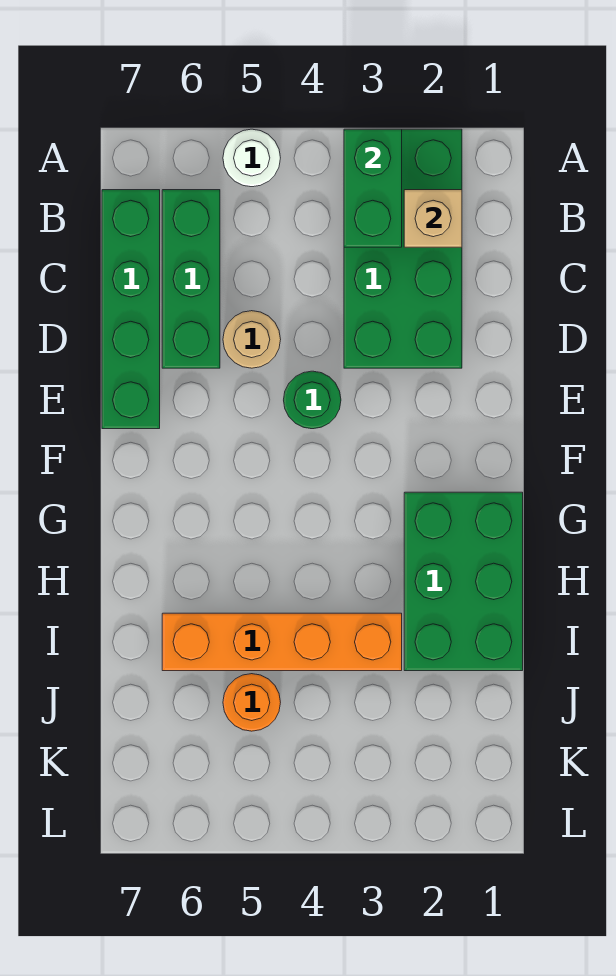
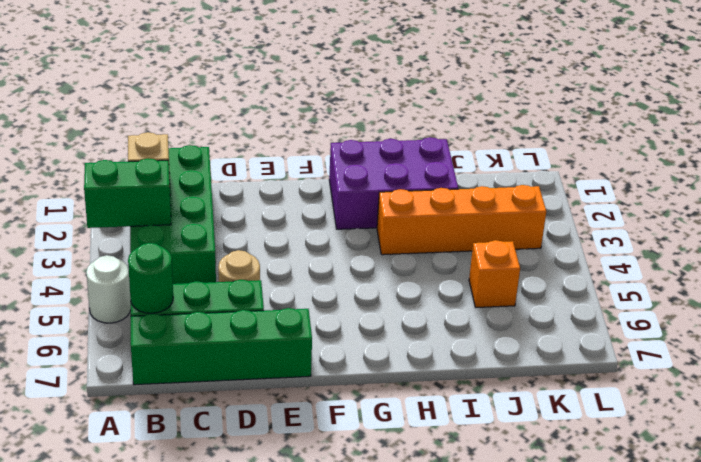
green 2x4 brick [344,129,462,368] -> green 2x4 brick turned to [130,145,216,284]
green 1x1 round brick [284,371,341,429] -> green 1x1 round brick moved to [128,243,173,313]
green 2x3 brick [404,492,523,671] -> purple 2x3 brick [329,137,458,229]
orange 1x4 brick [162,613,402,671] -> orange 1x4 brick turned to [377,185,546,255]
orange 1x1 round brick [223,674,281,731] -> orange 1x1 brick [469,240,520,307]

